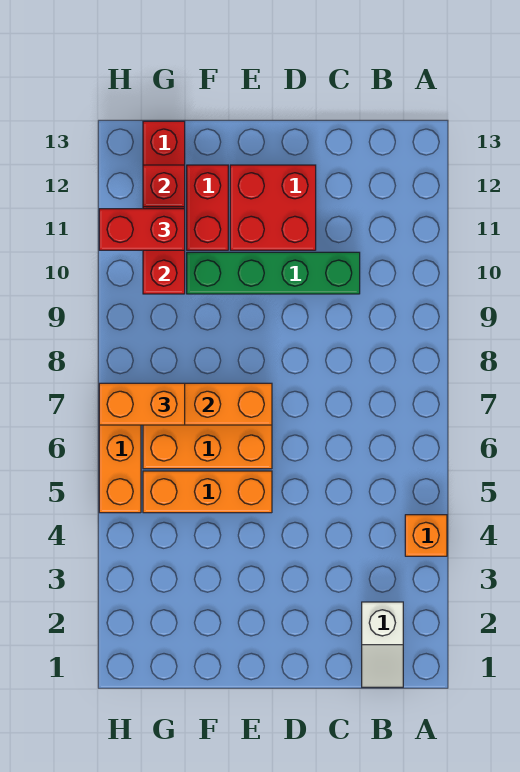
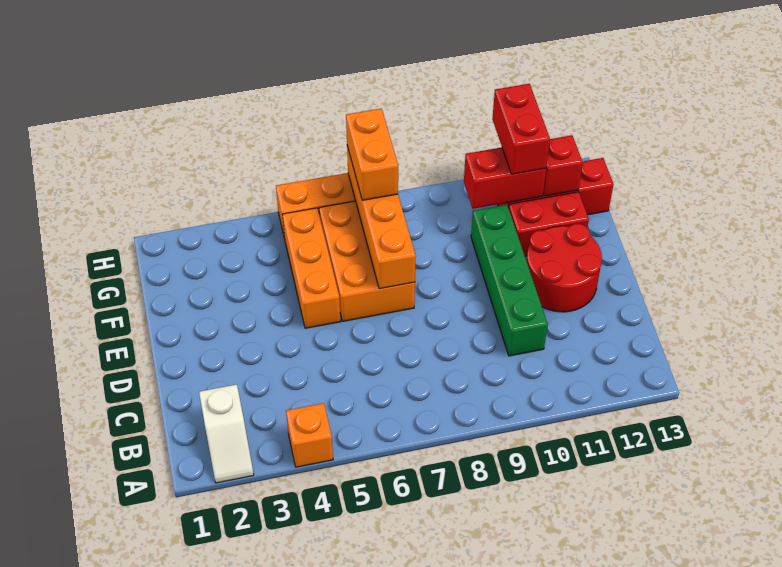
white 1x2 slope [362,602,403,687] -> white 1x2 slope turned to [199,384,254,483]
red 2x2 brick [230,165,316,250] -> red 2x2 round brick [526,224,602,312]

